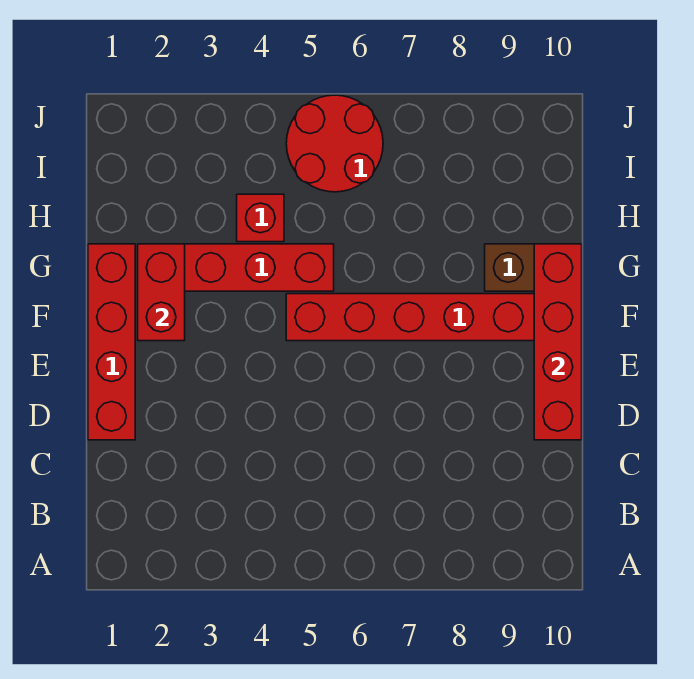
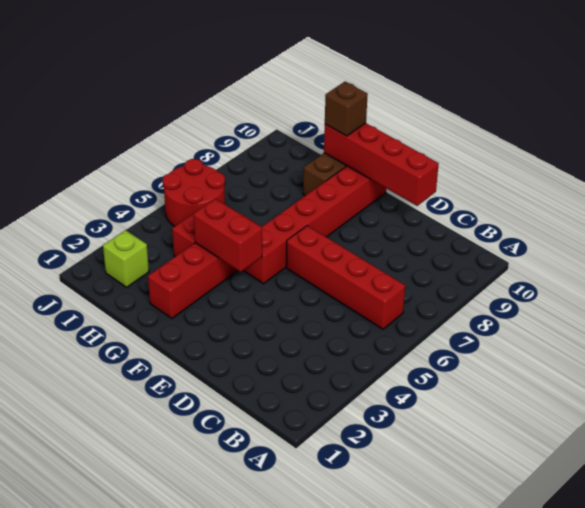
red 1x4 brick [88,244,135,440] -> red 1x4 brick moved to [286,226,405,329]
red 1x2 brick [138,244,185,341] -> red 1x2 brick moved to [194,199,262,272]
none -> brown 1x1 brick [325,82,368,136]
none -> lime 1x1 brick [103,230,149,287]

